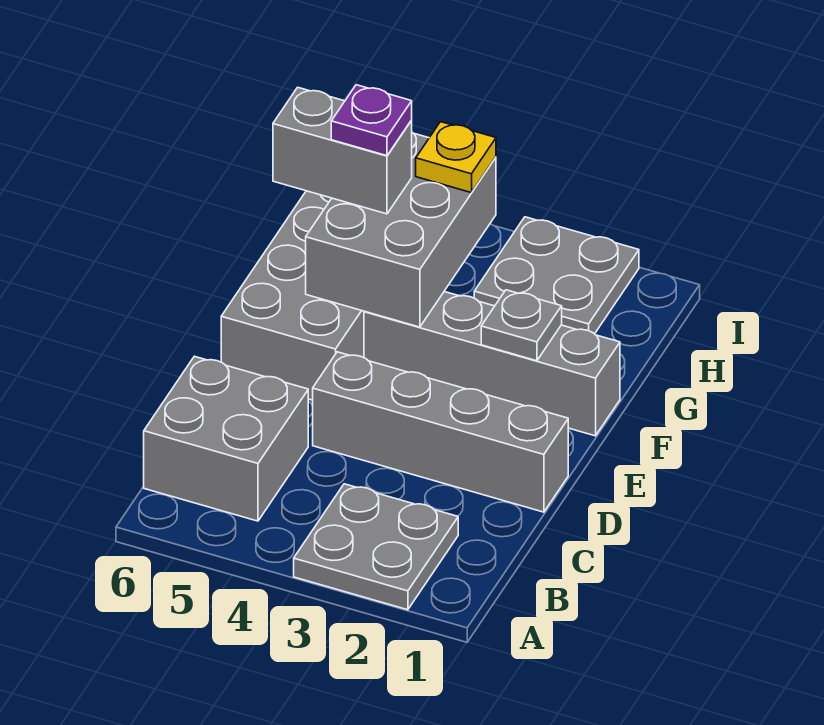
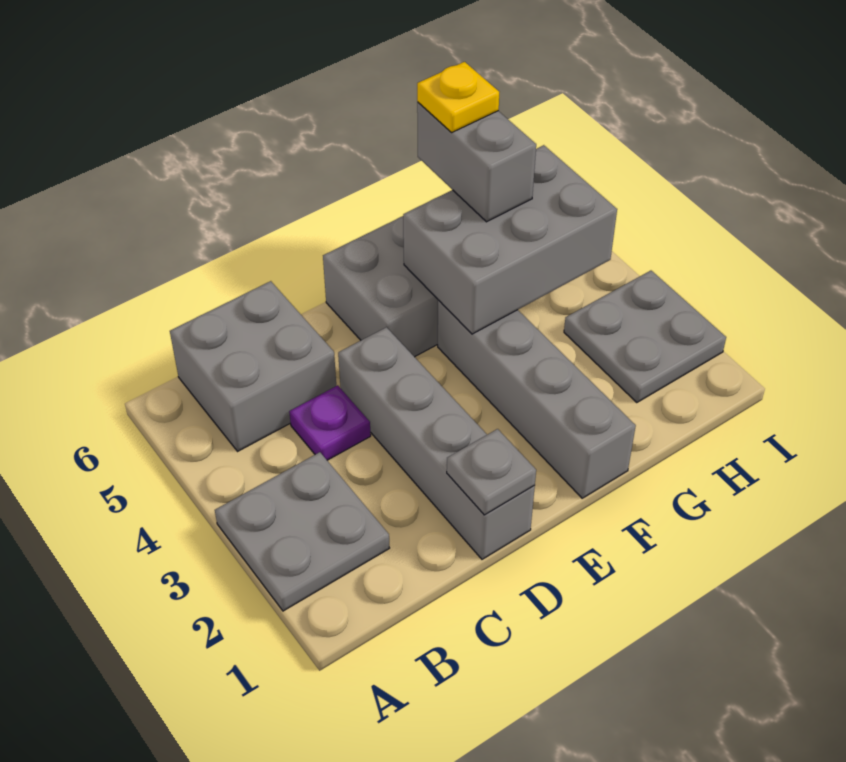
grey 1x1 plate [481,290,562,361] -> grey 1x1 plate moved to [447,429,536,515]
purple 1x1 plate [331,85,412,156] -> purple 1x1 plate moved to [289,385,371,460]
yellow 1x1 plate [416,122,496,193] -> yellow 1x1 plate moved to [417,62,499,132]

